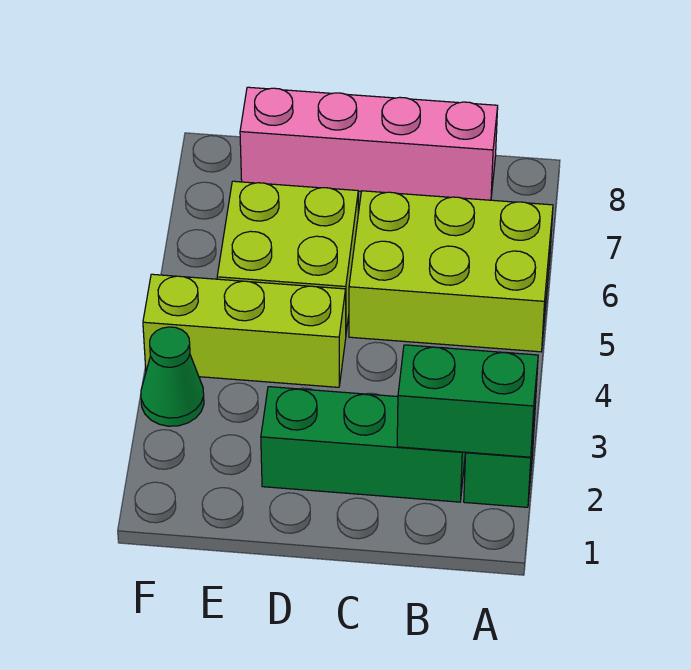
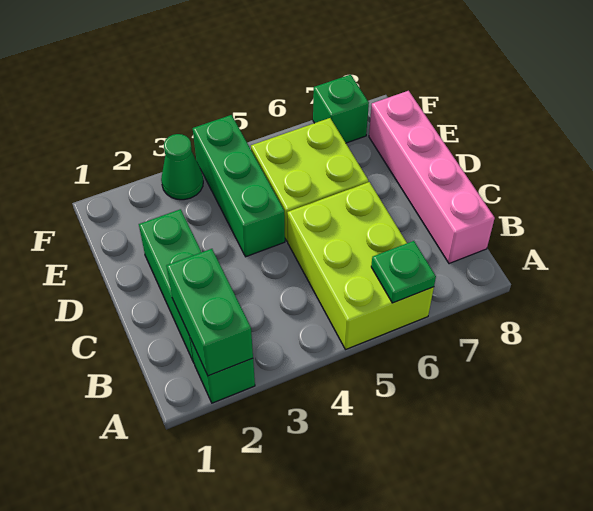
none -> green 1x1 plate [371,241,436,303]
lime 1x3 brick [143,274,346,387] -> green 1x3 brick [193,115,285,257]
none -> green 1x1 brick [313,75,369,143]

